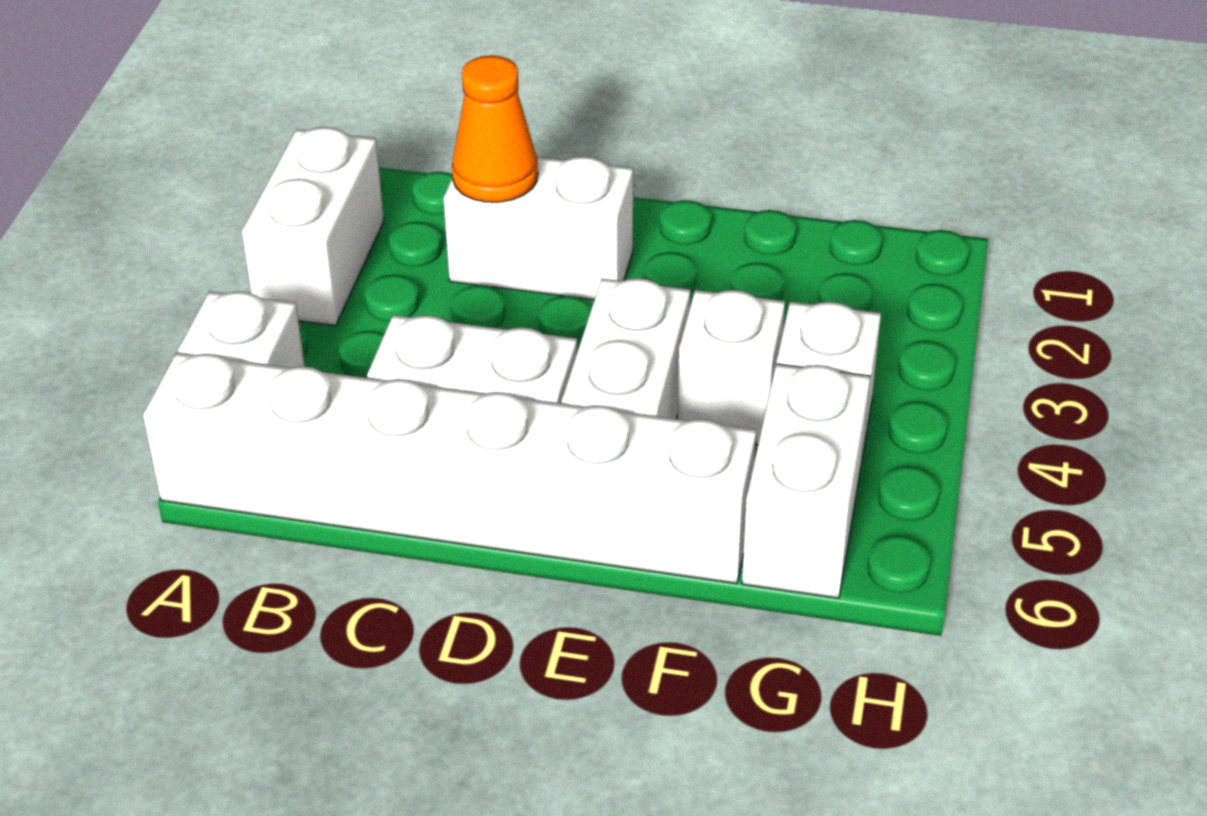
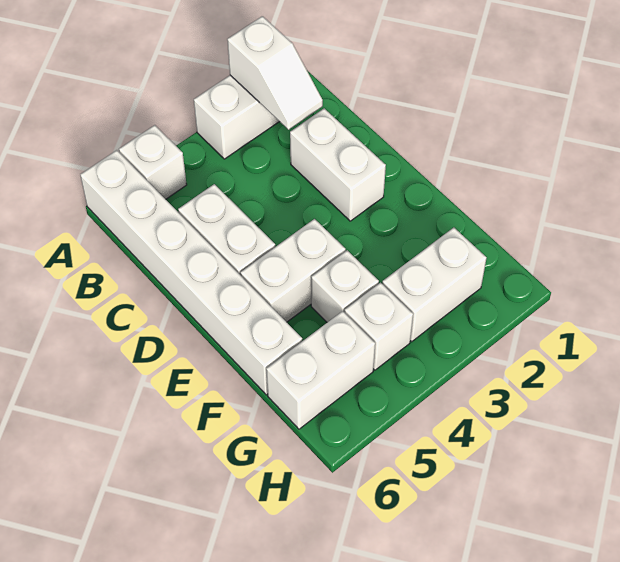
none -> white 1x2 slope [227,16,323,130]
orange 1x1 cone [452,56,538,202] -> none
none -> white 1x2 brick [382,228,486,342]

